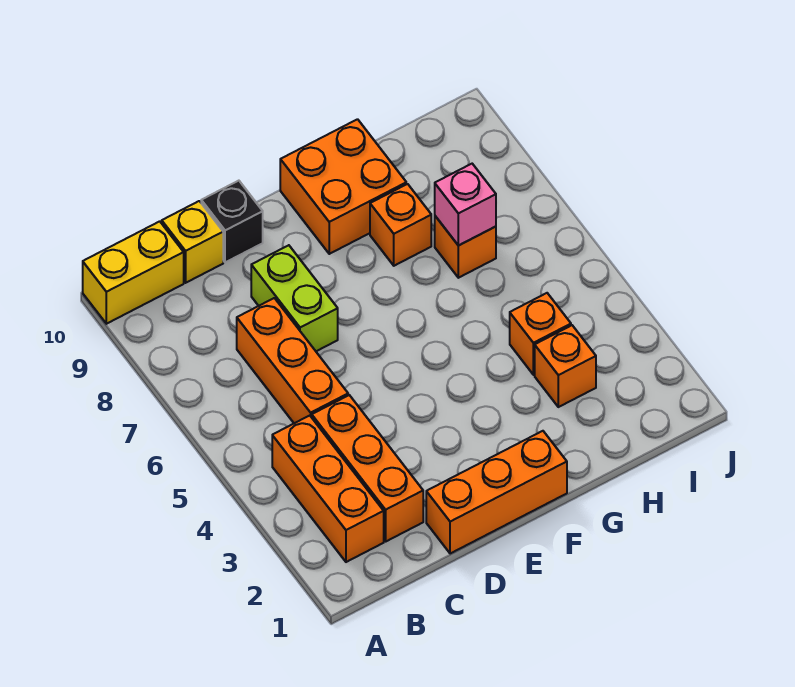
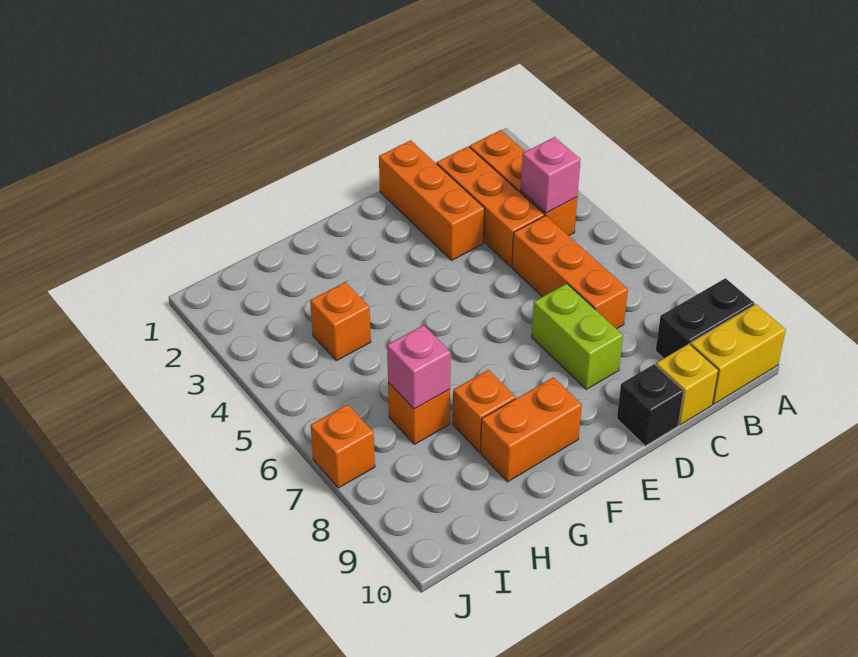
none -> black 1x2 brick [656,278,754,358]
none -> pink 1x1 brick [521,137,581,213]
orange 1x3 brick [426,431,567,554] -> orange 1x3 brick turned to [379,140,485,260]
orange 2x2 brick [280,119,406,254] -> orange 1x2 brick [480,377,582,482]
orange 1x1 brick [535,325,596,407] -> orange 1x1 brick moved to [311,404,375,488]

